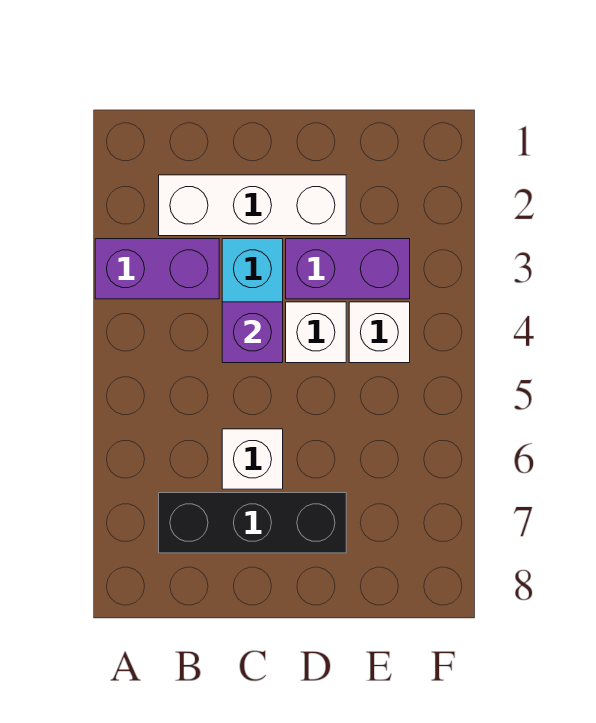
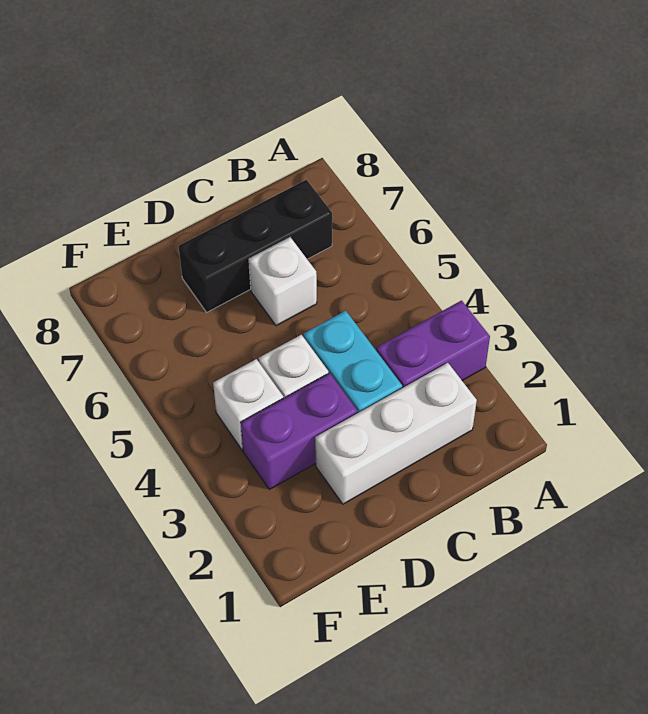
purple 1x1 brick [222,302,283,363] -> none

